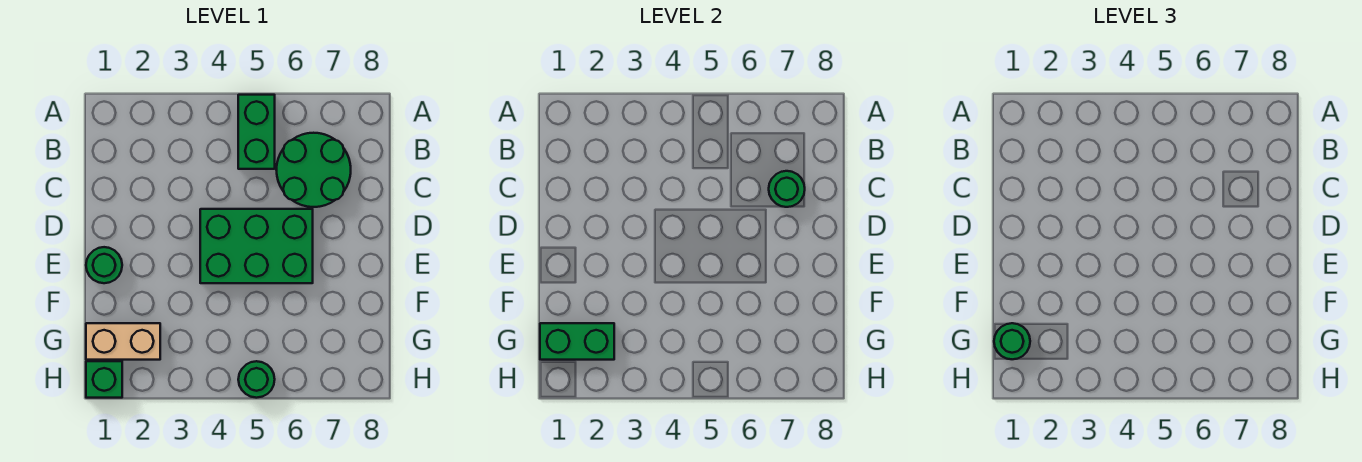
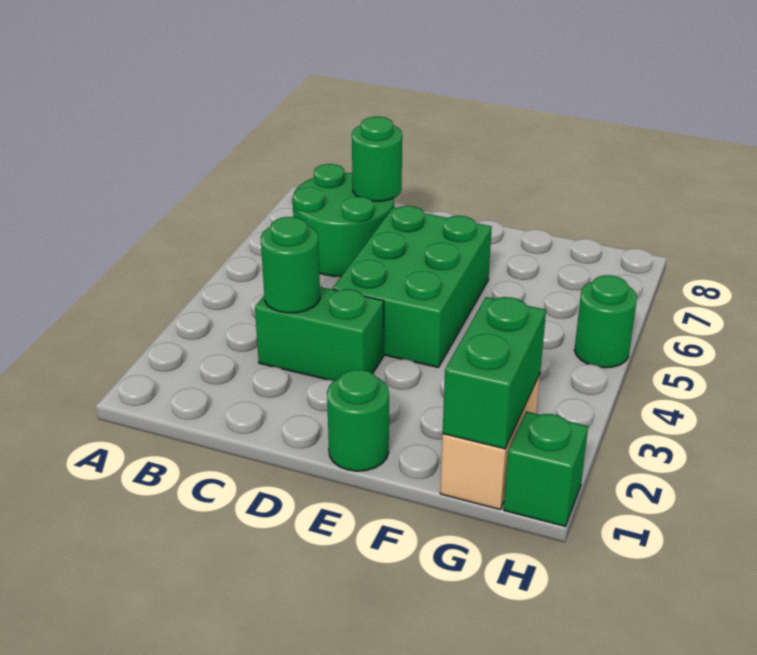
green 1x2 brick [238,95,275,169] -> green 1x2 brick moved to [255,287,384,381]
green 1x1 round brick [994,323,1030,359] -> green 1x1 round brick moved to [261,217,320,313]

